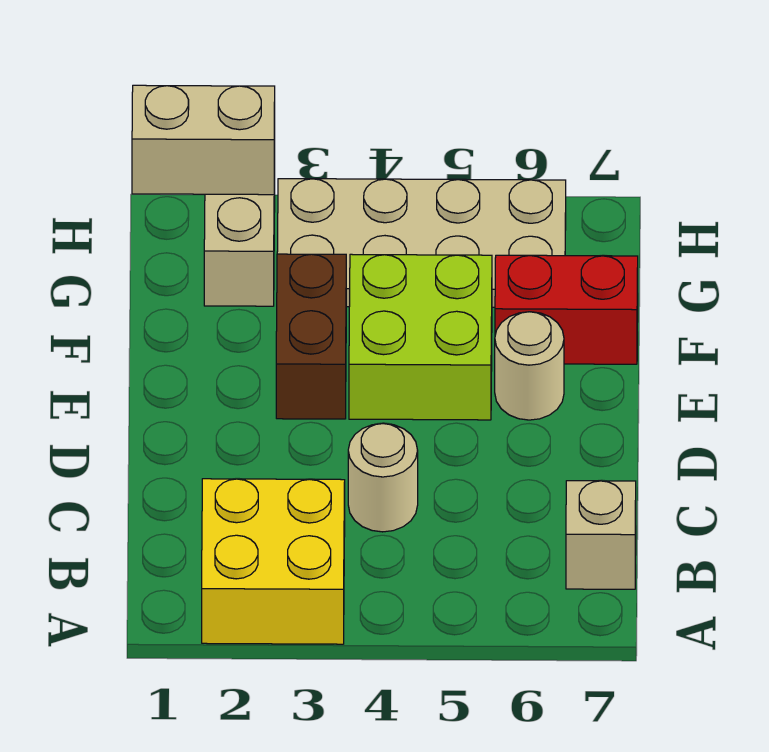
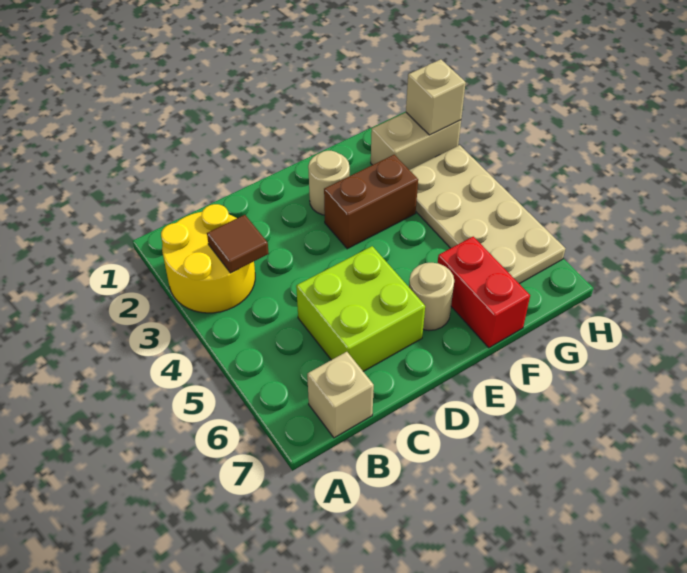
yellow 2x2 brick [202,479,345,644] -> yellow 2x2 round brick [161,204,255,313]
none -> brown 1x1 tile [207,215,269,273]
tan 1x1 round brick [348,424,418,532] -> tan 1x1 round brick moved to [308,151,350,215]
lime 2x2 brick [349,254,492,420] -> lime 2x2 brick moved to [296,246,425,371]
tan 1x2 brick [132,85,275,195] -> tan 1x1 brick [406,59,466,135]

